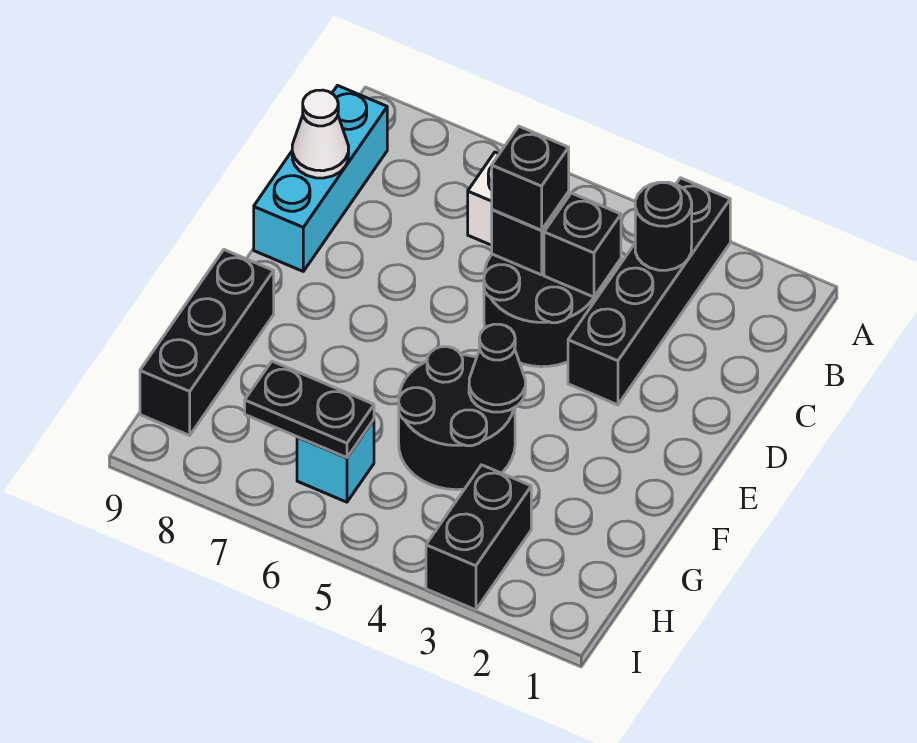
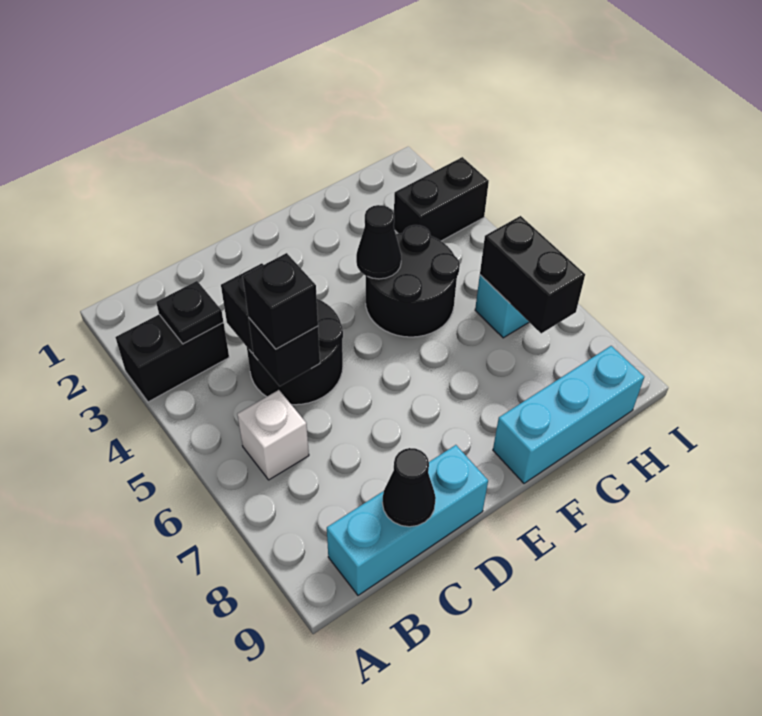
black 1x4 brick [568,178,730,405] -> black 1x2 brick [116,315,229,402]
black 1x1 round brick [635,182,692,270] -> black 1x1 plate [156,281,223,344]
white 1x1 cone [292,90,349,178] -> black 1x1 cone [382,448,436,527]
black 1x3 brick [140,250,274,435] -> cyan 1x3 brick [493,346,644,483]
black 1x2 plate [245,361,374,458] -> black 1x2 brick [480,216,585,333]

